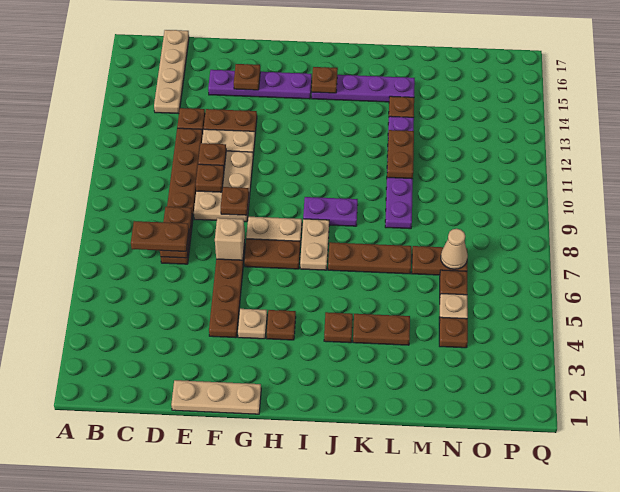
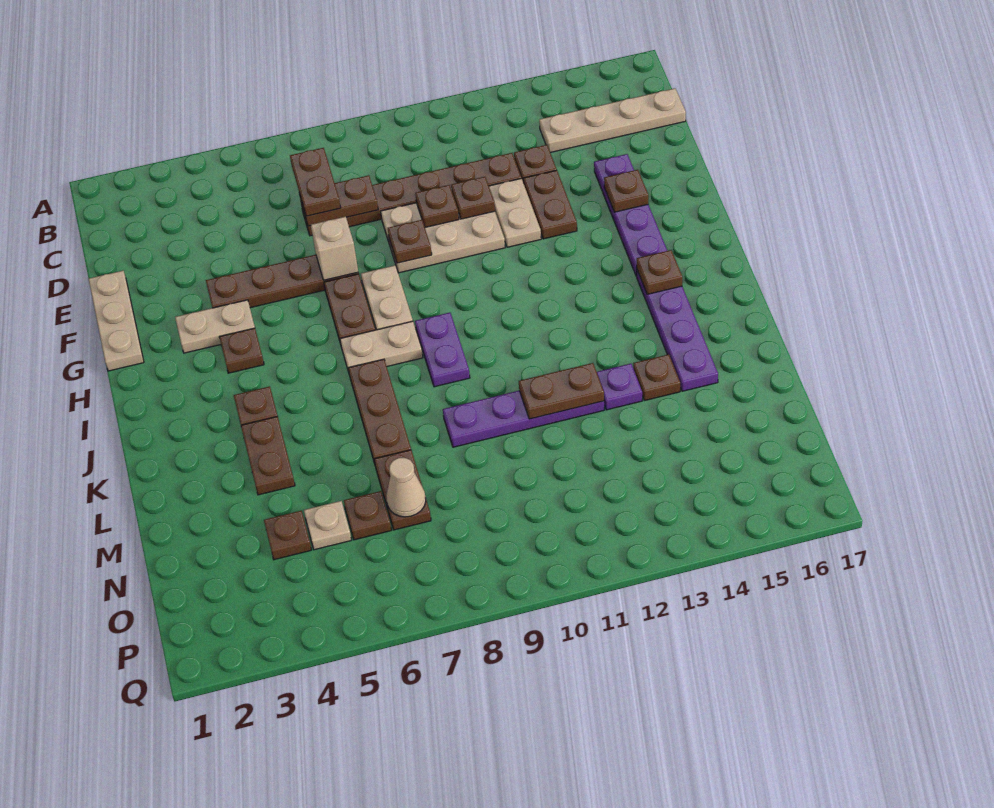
tan 1x1 plate [238,309,267,339] -> tan 1x2 plate [175,300,255,353]

